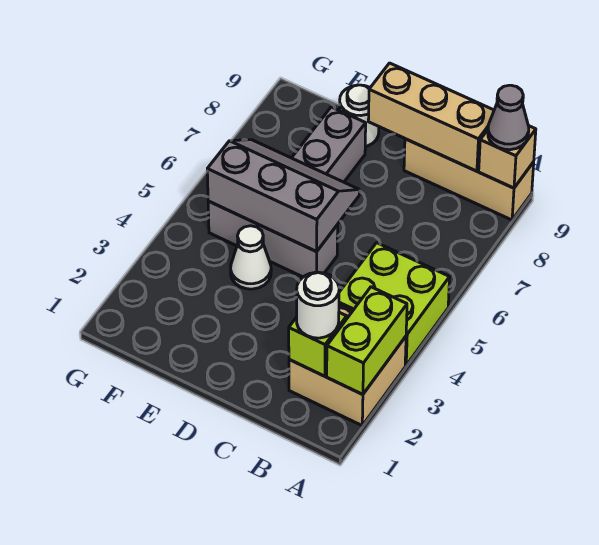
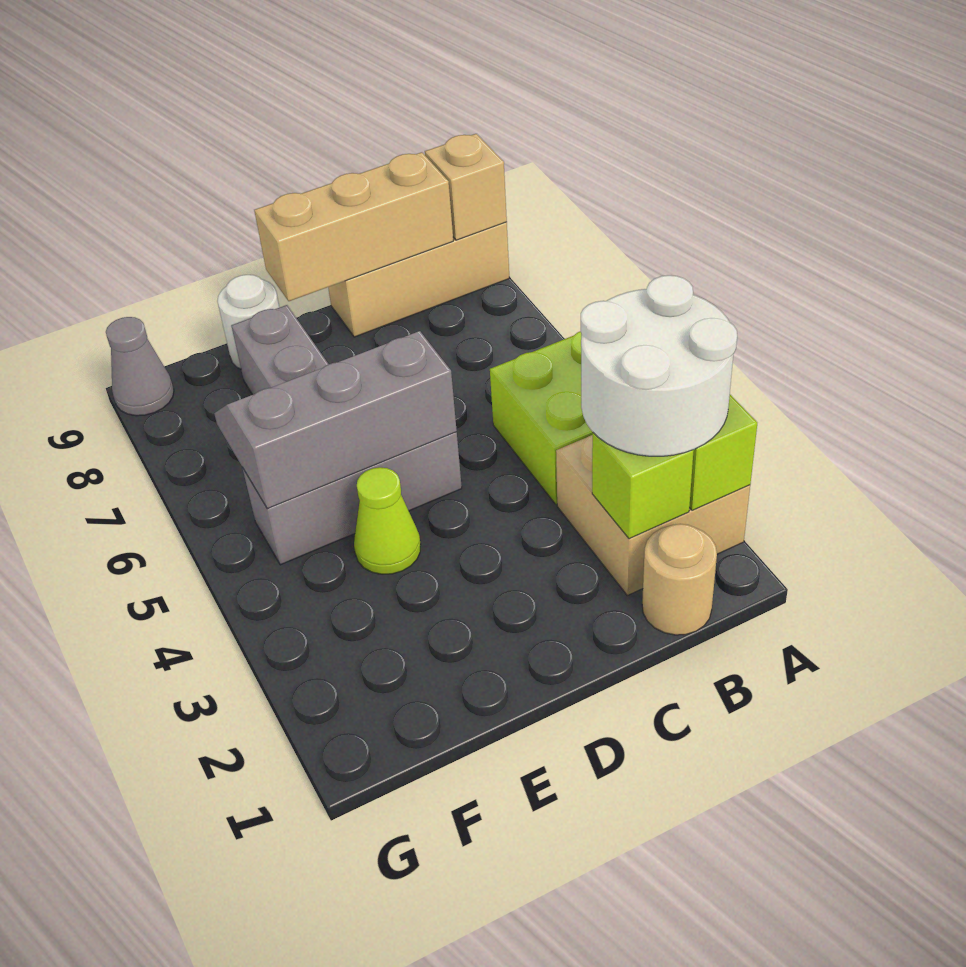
grey 1x1 cone [488,85,529,150] -> grey 1x1 cone moved to [106,317,174,416]
none -> tan 1x1 round brick [642,524,717,635]
white 1x1 round brick [297,272,339,338] -> white 2x2 round brick [581,275,737,456]
white 1x1 cone [231,226,271,289] -> lime 1x1 cone [354,467,421,574]

